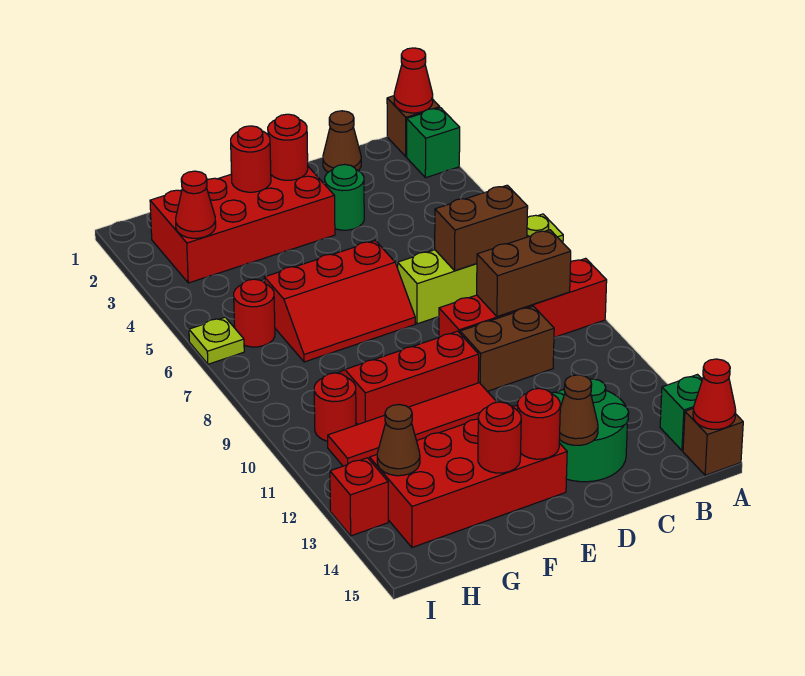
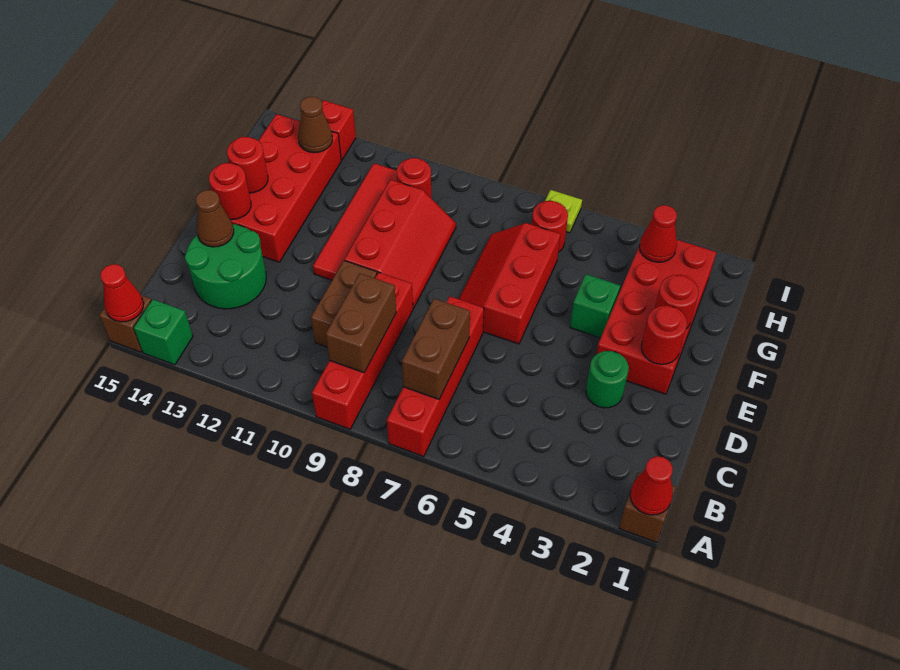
green 1x1 brick [407,108,460,178] -> green 1x1 brick moved to [570,274,620,338]
lime 1x4 brick [398,214,563,324] -> red 1x4 brick [387,296,484,457]
brown 1x1 cone [323,111,361,172] -> none

